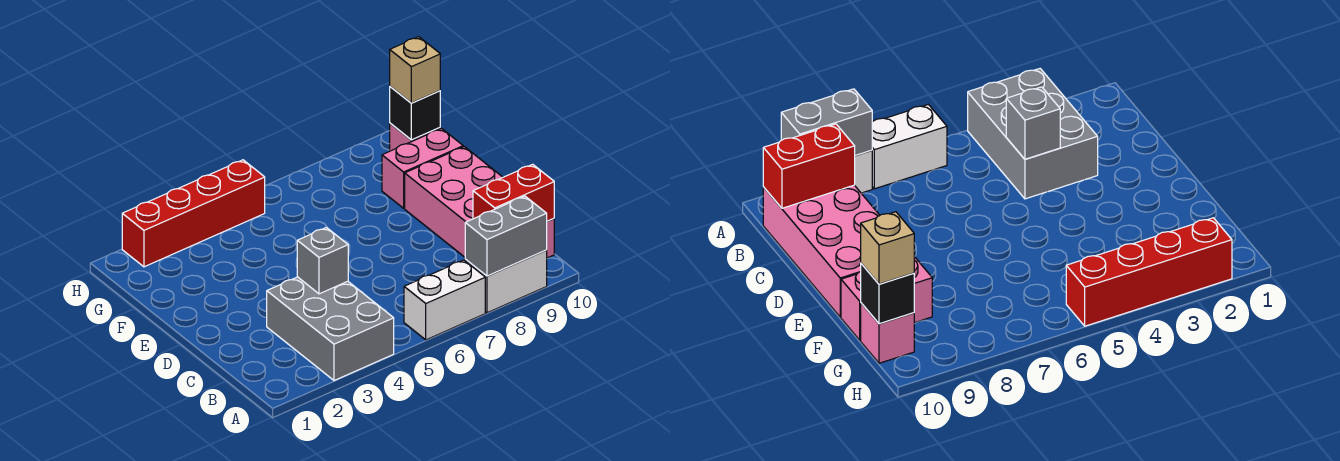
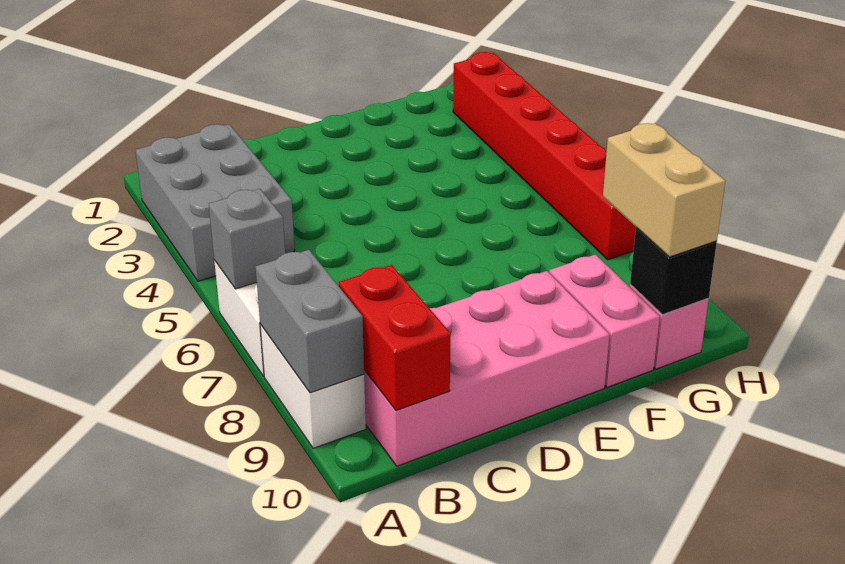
grey 2x3 brick [267,277,394,381] -> grey 2x3 brick turned to [135,124,295,281]
grey 1x1 brick [297,228,348,294] -> grey 1x1 brick moved to [209,189,285,289]
tan 1x1 brick [390,37,440,103] -> tan 1x2 brick [603,123,725,257]
red 1x4 brick [122,160,265,267] -> red 1x6 brick [453,52,636,260]

